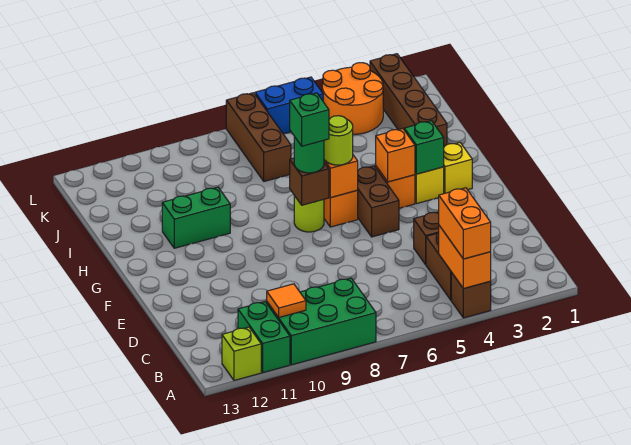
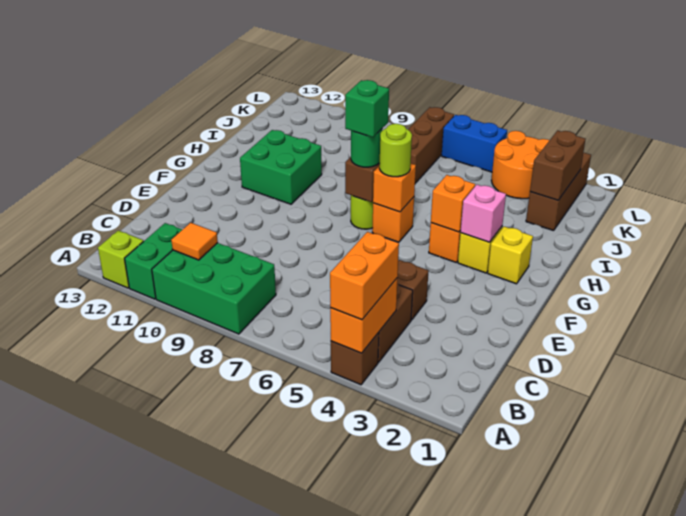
brown 1x2 brick [357,166,399,237] -> brown 1x2 brick moved to [530,131,586,200]
green 1x1 brick [404,121,444,174] -> pink 1x1 brick [460,185,506,242]
green 1x2 brick [162,187,230,248] -> green 2x2 brick [240,130,322,204]
brown 1x4 brick [370,54,447,147] -> brown 1x3 brick [526,152,591,231]

